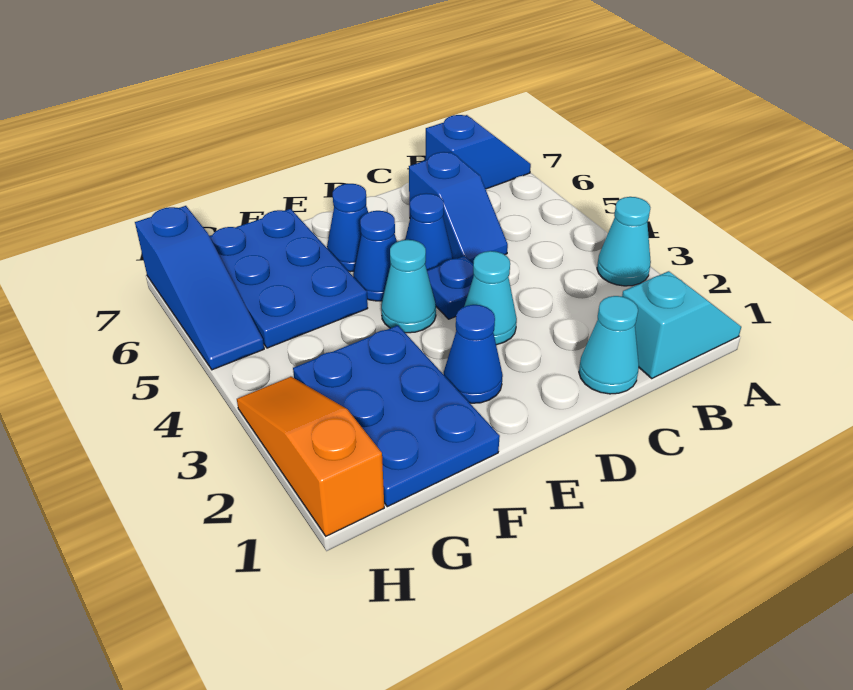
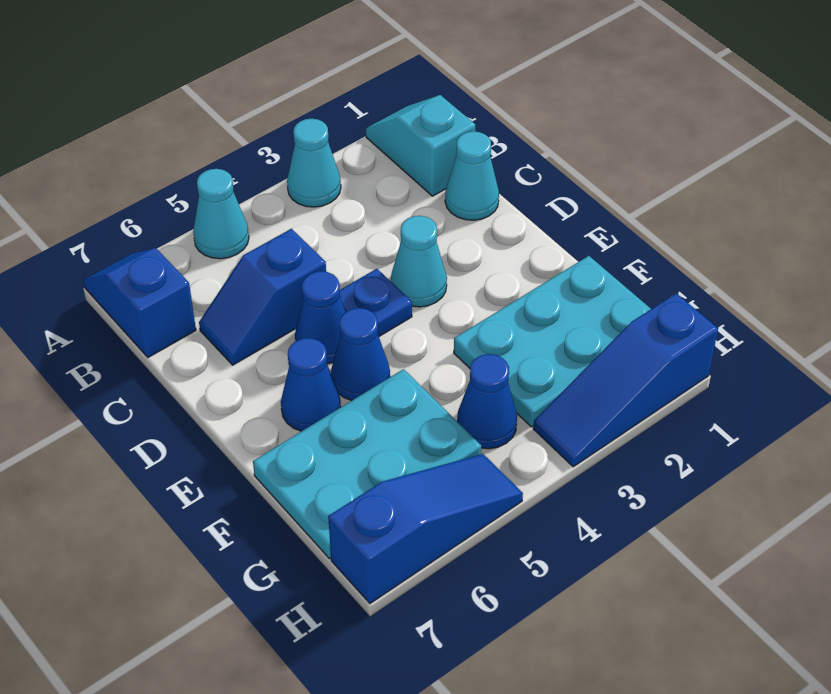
blue 1x2 slope [409,152,508,264] -> blue 1x2 slope turned to [199,229,326,365]
blue 1x1 cone [444,305,503,403] -> blue 1x1 cone moved to [457,354,517,449]
cyan 1x1 cone [381,240,436,333] -> cyan 1x1 cone moved to [193,169,249,259]
blue 2x3 plate [293,325,500,507] -> cyan 2x3 plate [454,256,651,427]
blue 2x3 plate [209,209,368,348] -> cyan 2x3 plate [253,369,481,559]
orange 1x3 slope [237,377,384,536] -> blue 1x3 slope [533,293,718,467]

